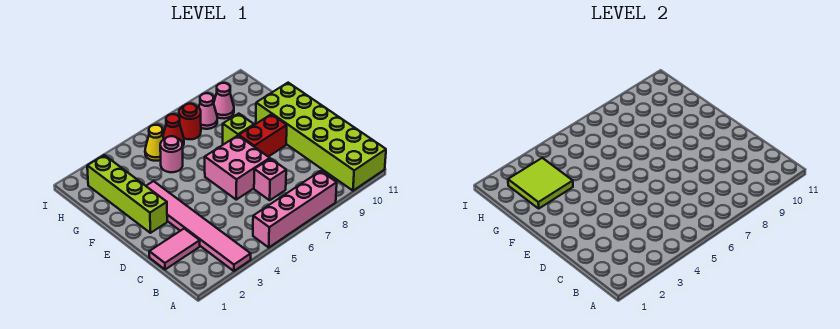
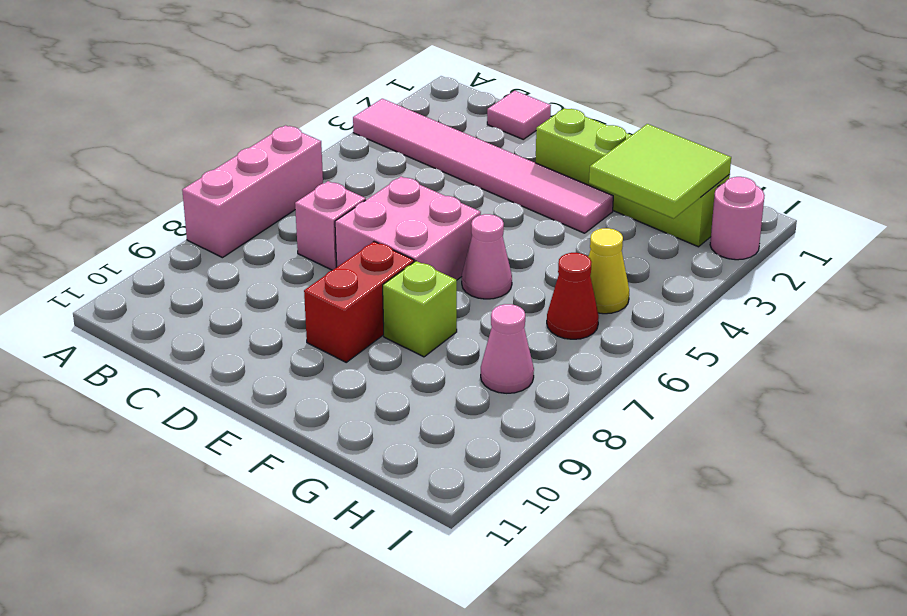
pink 1x4 brick [253,171,337,247] -> pink 1x3 brick [182,125,323,258]
lime 2x6 brick [256,83,386,191] -> none
pink 1x2 tile [149,229,200,270] -> pink 1x1 tile [487,91,551,139]
pink 1x1 round brick [160,136,183,172] -> pink 1x1 round brick moved to [710,177,765,260]
red 1x1 round brick [179,104,201,139] -> none
pink 1x1 cone [214,83,234,119] -> pink 1x1 cone moved to [462,214,512,299]

